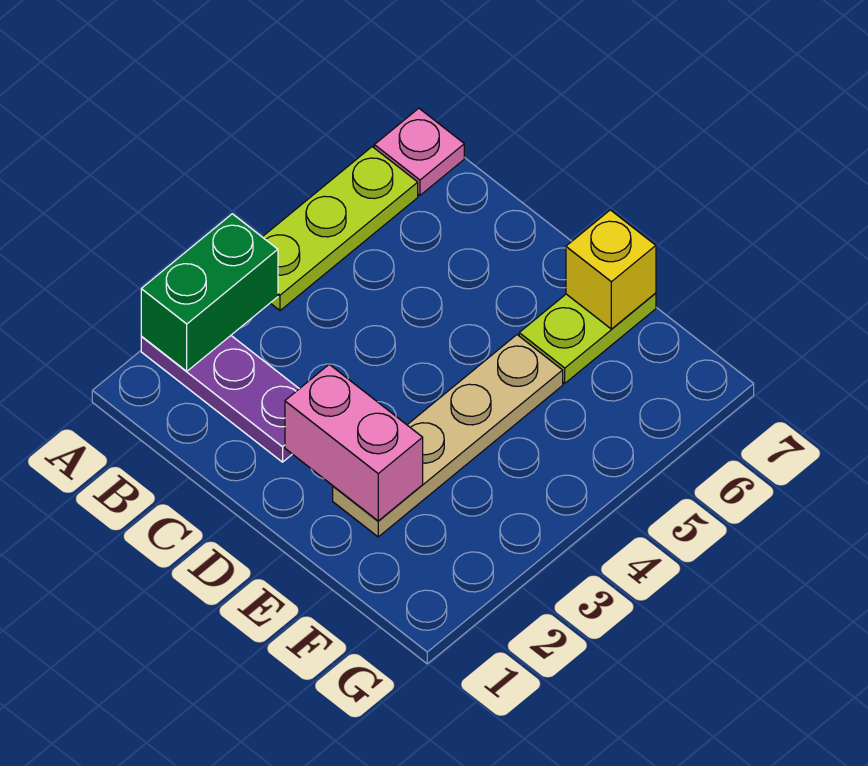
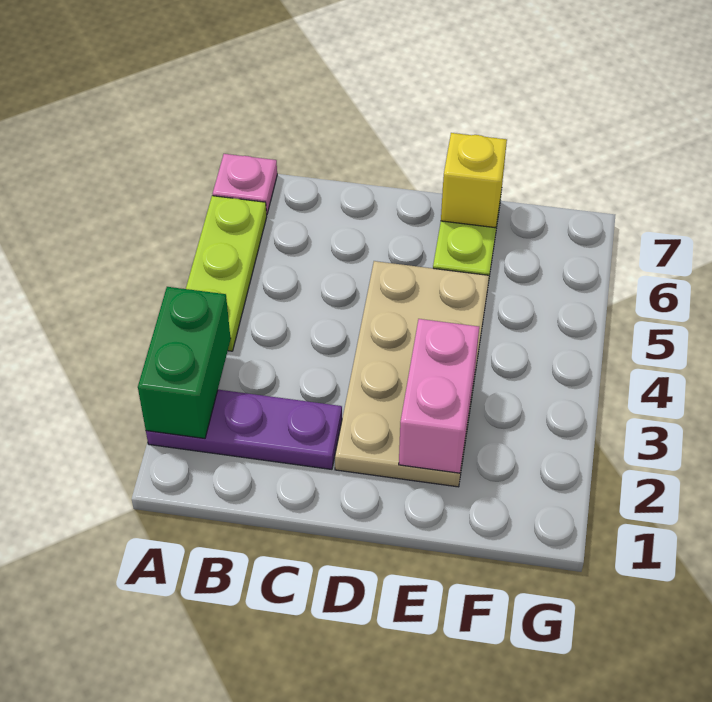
pink 1x2 brick [285,364,423,521] -> pink 1x2 brick turned to [399,319,479,473]
tan 1x4 plate [333,335,563,537] -> tan 2x4 plate [335,261,489,487]

